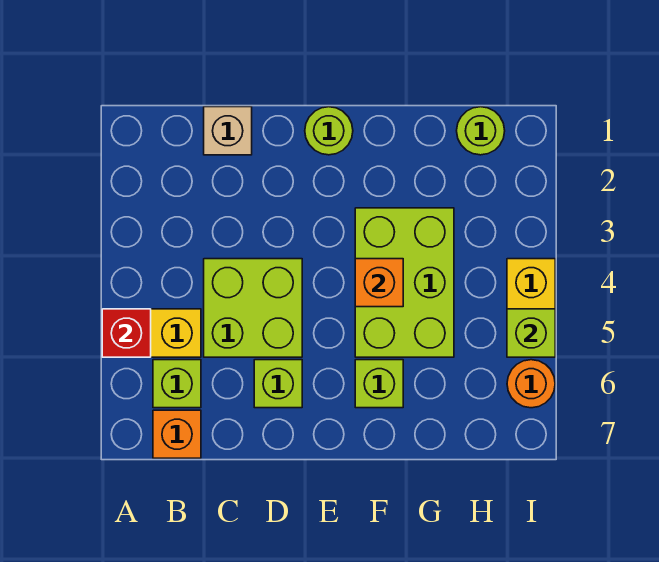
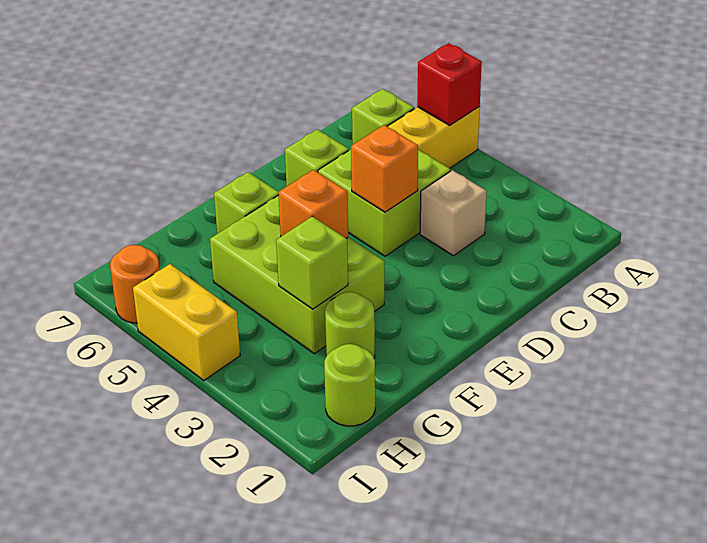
orange 1x1 brick [153,410,201,458] -> orange 1x1 brick moved to [351,125,418,212]
tan 1x1 brick [204,107,252,155] -> tan 1x1 brick moved to [420,170,487,256]
lime 1x1 round brick [305,107,353,155] -> lime 1x1 round brick moved to [325,292,375,358]
lime 1x1 brick [507,309,555,357] -> lime 1x1 brick moved to [276,216,348,309]

